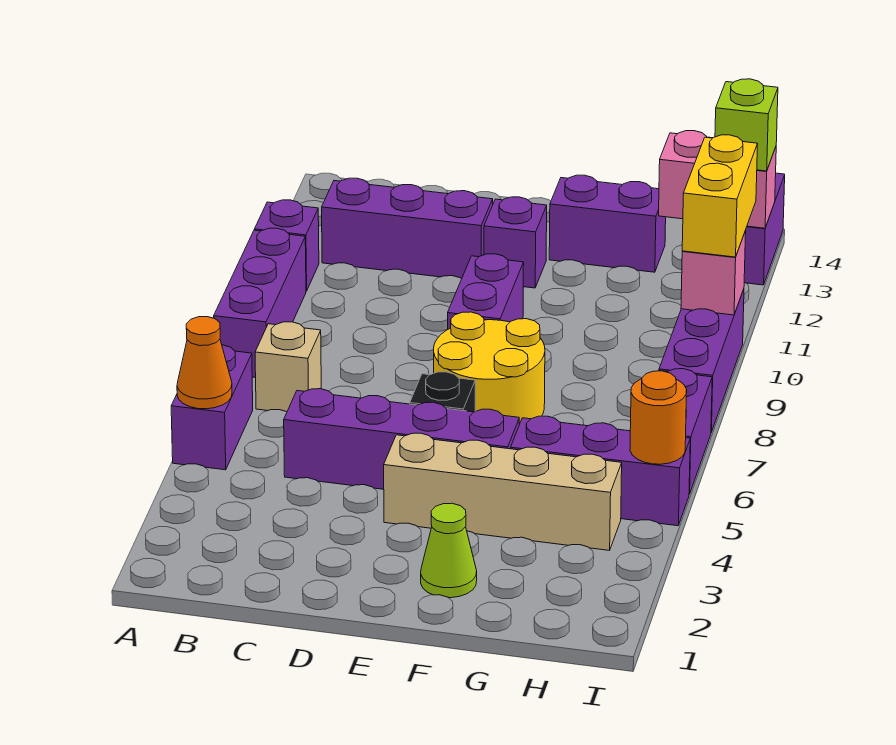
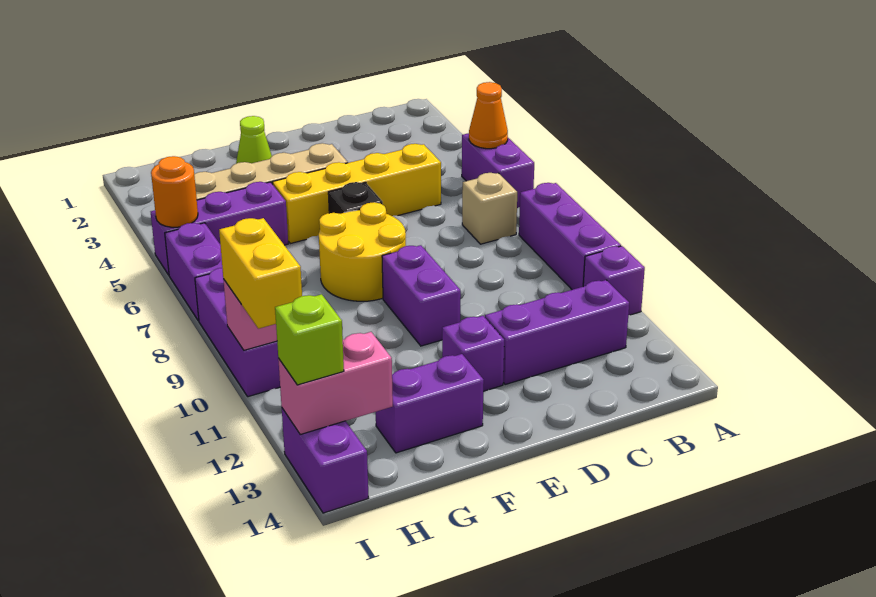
purple 1x4 brick [284,389,519,489] -> yellow 1x4 brick [273,144,441,244]

